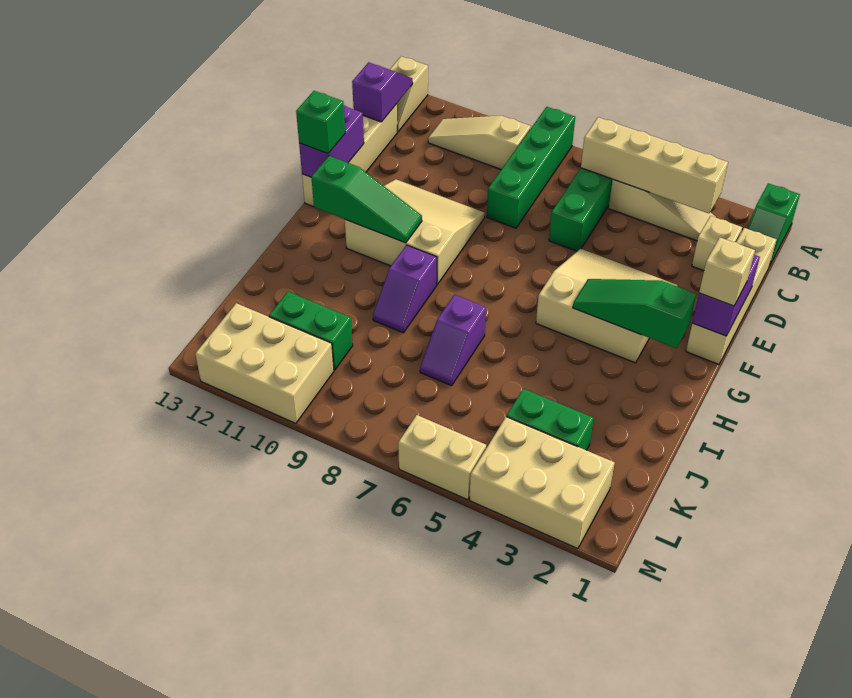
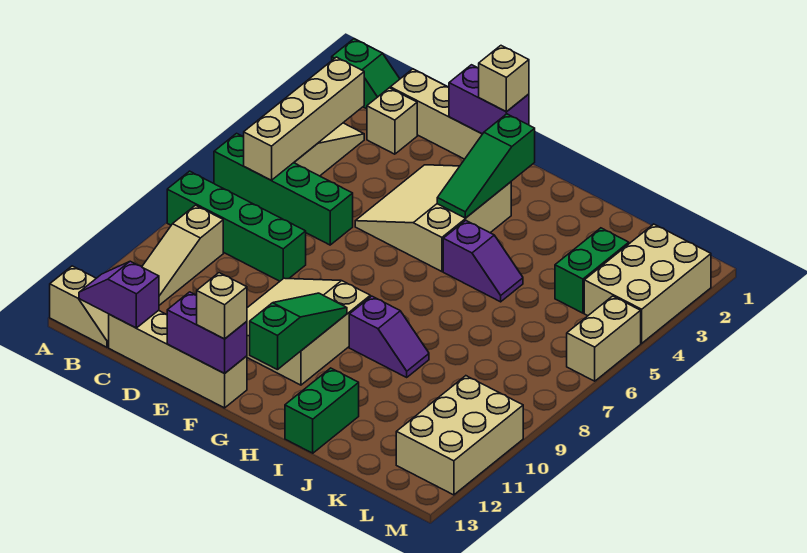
green 1x1 brick [296,91,345,154] -> tan 1x1 brick [197,273,247,339]
purple 1x2 slope [420,295,486,386] -> purple 1x2 slope moved to [443,220,523,302]
green 1x2 brick [269,292,353,370] -> green 1x2 brick moved to [285,368,359,453]

